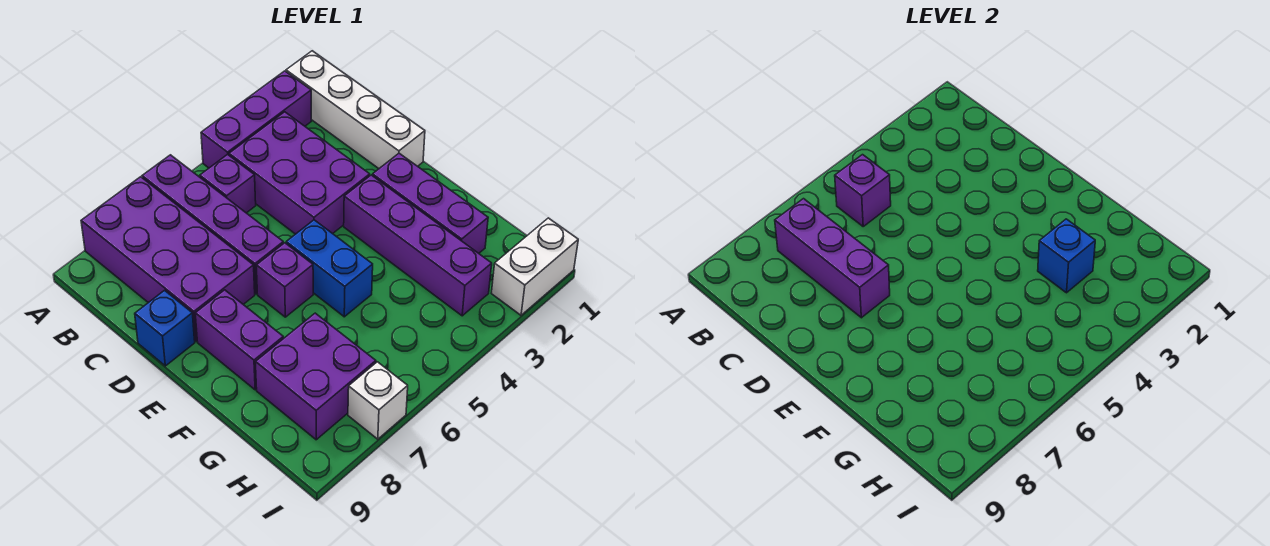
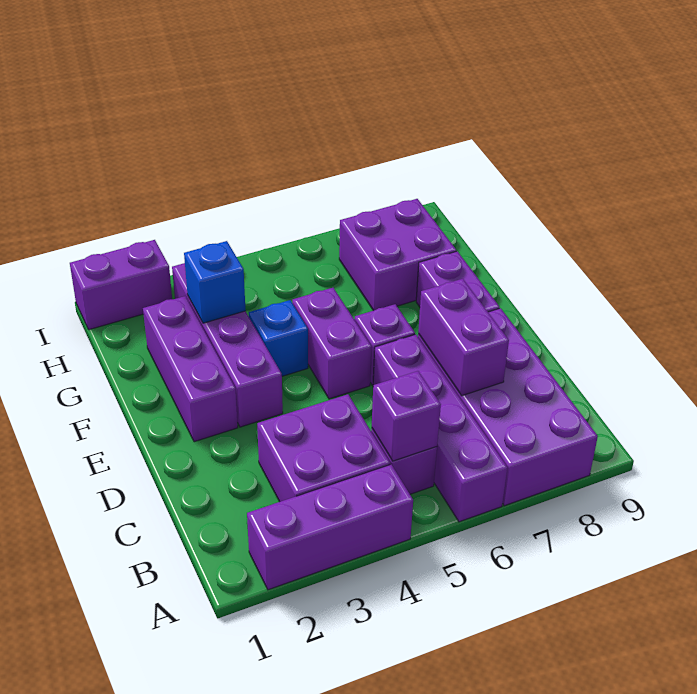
white 1x4 brick [286,51,425,168] -> none
purple 2x3 brick [229,112,370,234] -> purple 2x2 brick [257,394,390,502]
purple 1x3 brick [775,199,890,318] -> purple 1x2 brick [418,279,509,396]
blue 1x1 brick [135,290,195,366] -> blue 1x1 brick moved to [249,300,308,376]
blue 1x2 brick [286,220,373,317] -> purple 1x2 brick [292,288,372,399]
white 1x2 brick [491,218,578,315] -> purple 1x2 brick [70,240,172,330]
white 1x1 brick [348,362,408,439] -> none

